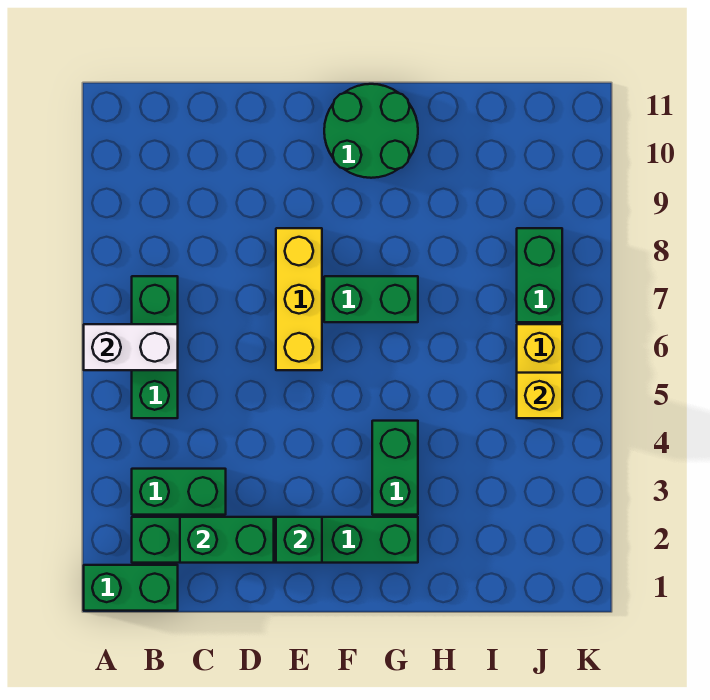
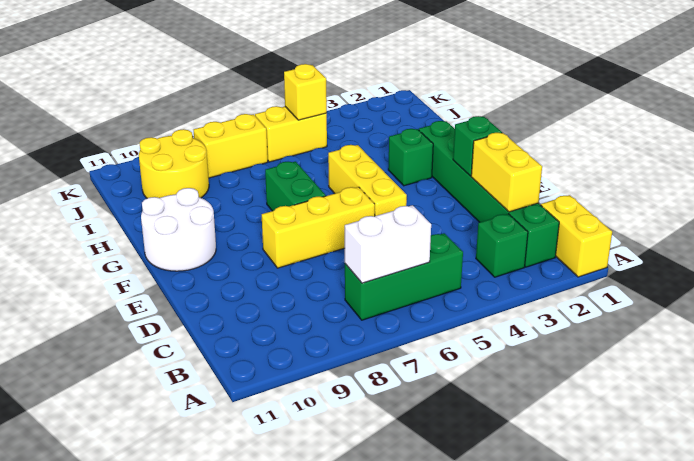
green 1x2 brick [84,565,178,611] -> yellow 1x2 brick [541,195,612,277]
white 1x2 brick [84,324,178,370] -> white 1x2 brick turned to [345,205,431,283]
green 1x2 brick [132,469,226,515] -> green 1x1 brick [476,214,528,277]
green 1x2 brick [180,517,274,563] -> yellow 1x2 brick [471,133,542,212]
none -> yellow 1x3 brick [328,145,407,216]
green 2x2 round brick [324,84,418,178] -> white 2x2 round brick [141,188,216,271]
green 1x2 brick [372,421,418,515] -> green 1x1 brick [388,129,433,186]
none -> yellow 2x2 round brick [139,129,209,198]
green 1x2 brick [517,228,562,322] -> yellow 1x2 brick [194,114,268,178]

